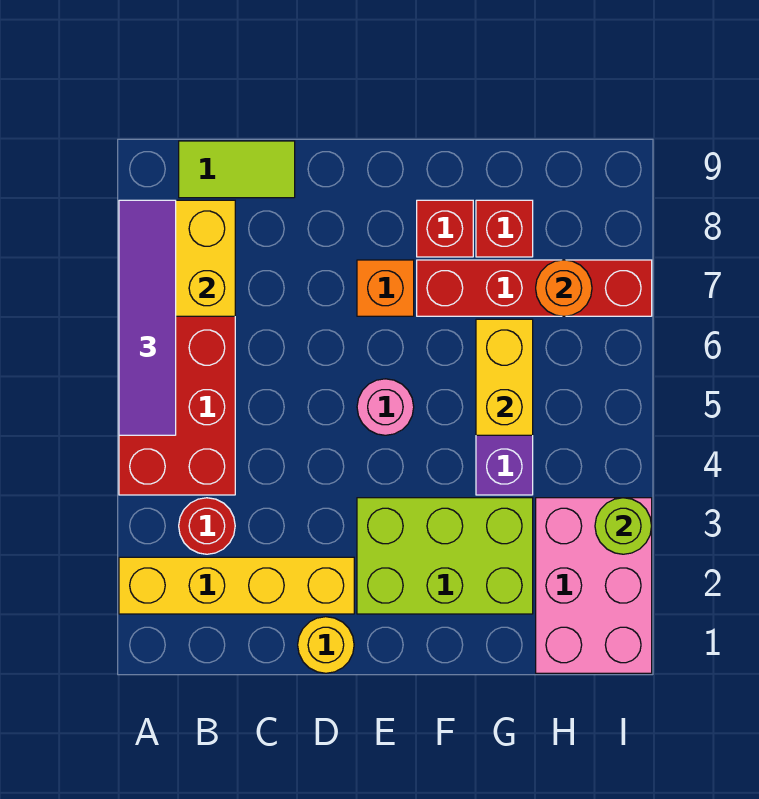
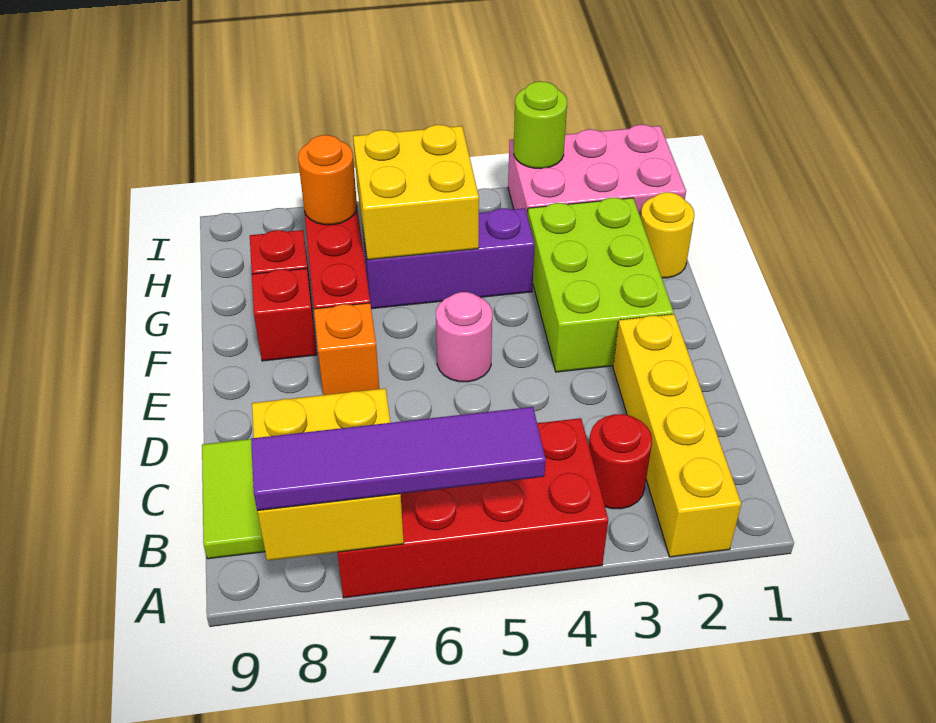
yellow 1x1 round brick [298,617,354,673] -> yellow 1x1 round brick moved to [640,192,694,278]
yellow 1x2 brick [476,319,533,435] -> yellow 2x2 brick [353,125,479,260]

